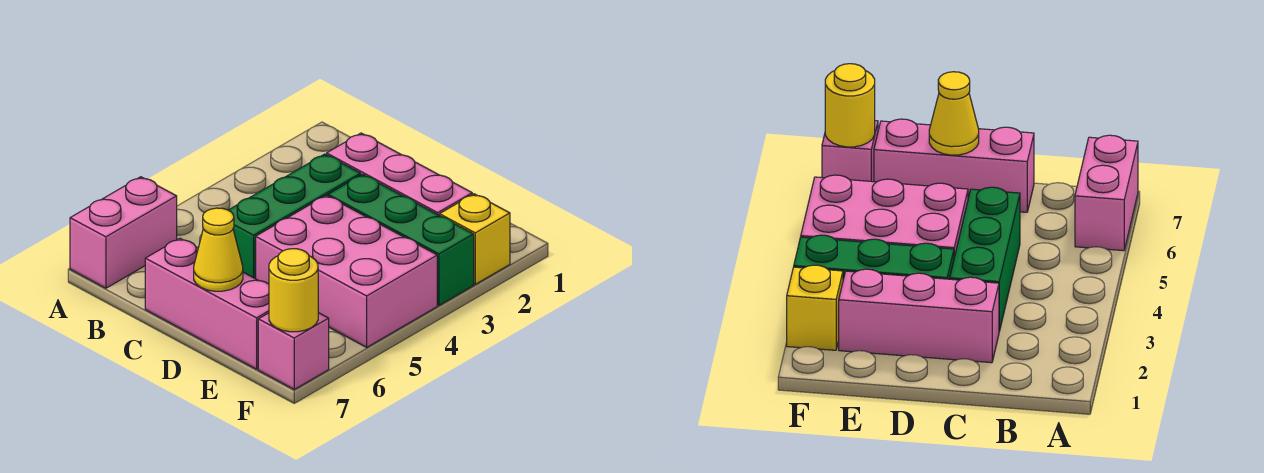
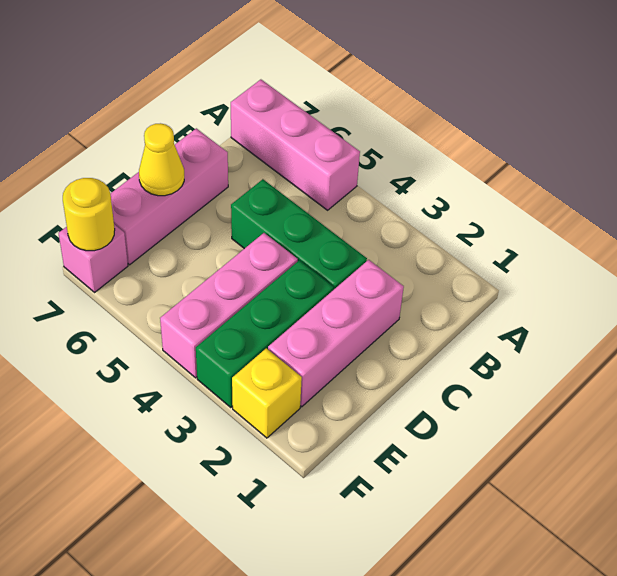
pink 1x2 brick [70,177,177,288] -> pink 1x3 brick [231,80,360,210]
pink 2x3 brick [256,195,437,347] -> pink 1x3 brick [160,233,298,378]

